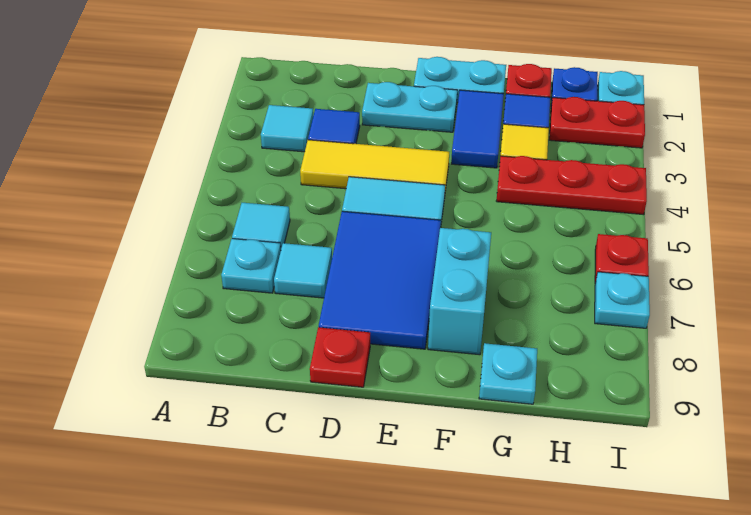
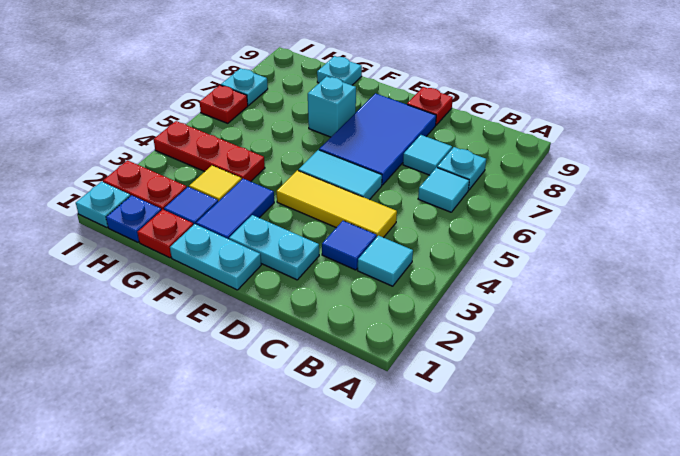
cyan 1x2 brick [428,228,491,355] -> cyan 1x1 brick [308,76,356,137]

